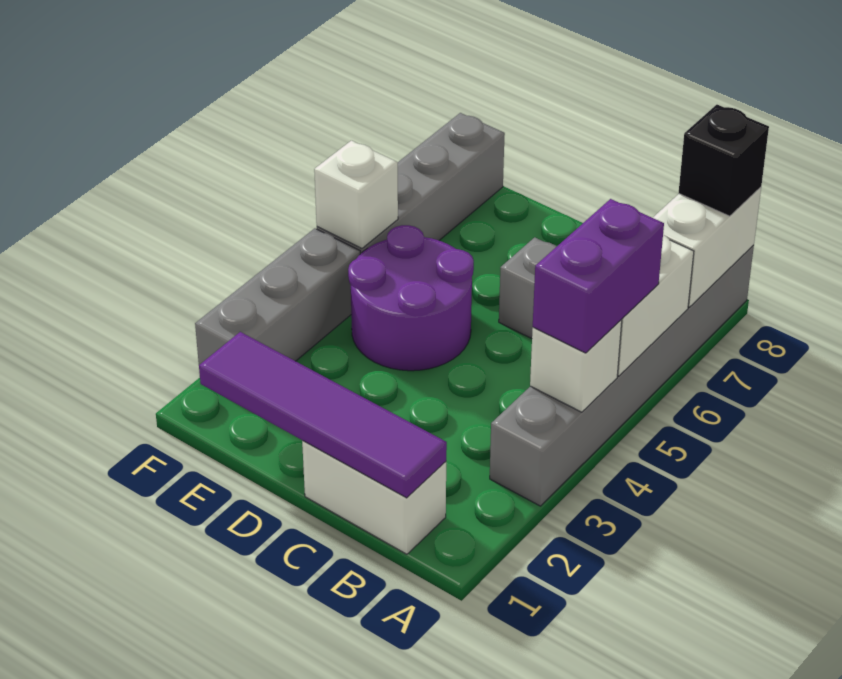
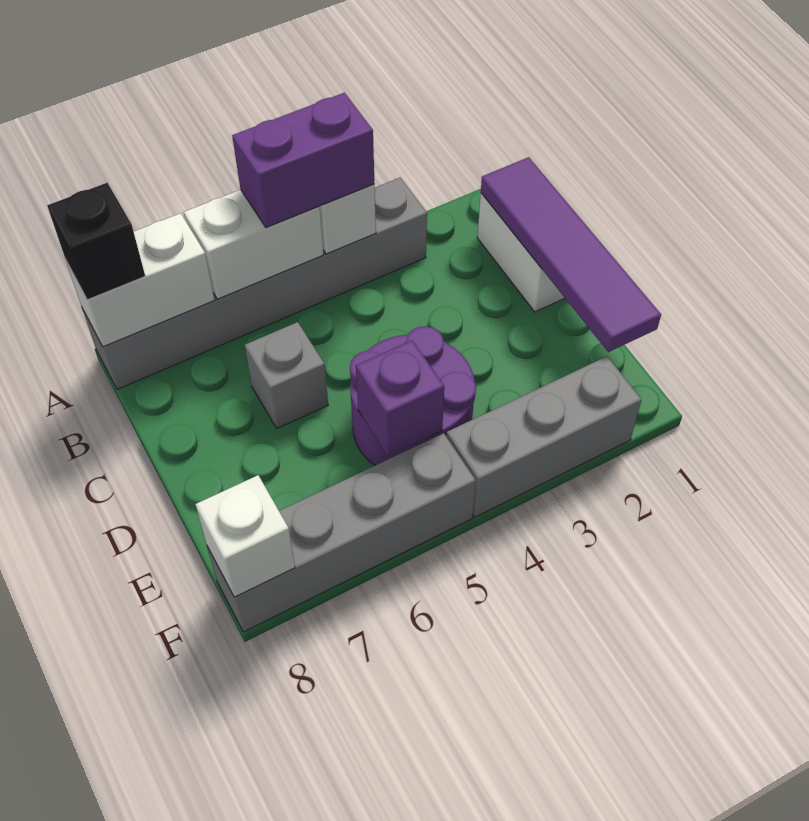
none -> purple 1x1 brick [356,340,444,456]
white 1x1 brick [314,140,398,248] -> white 1x1 brick moved to [195,475,295,597]

